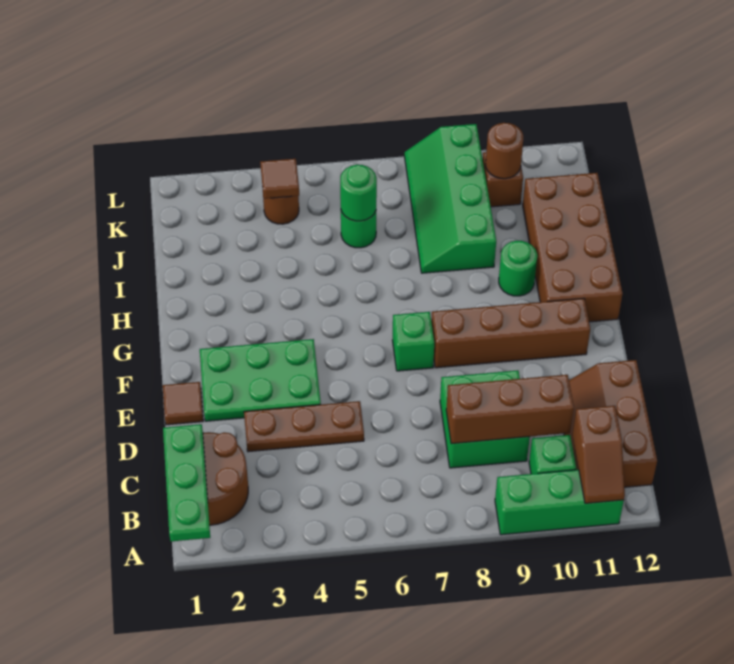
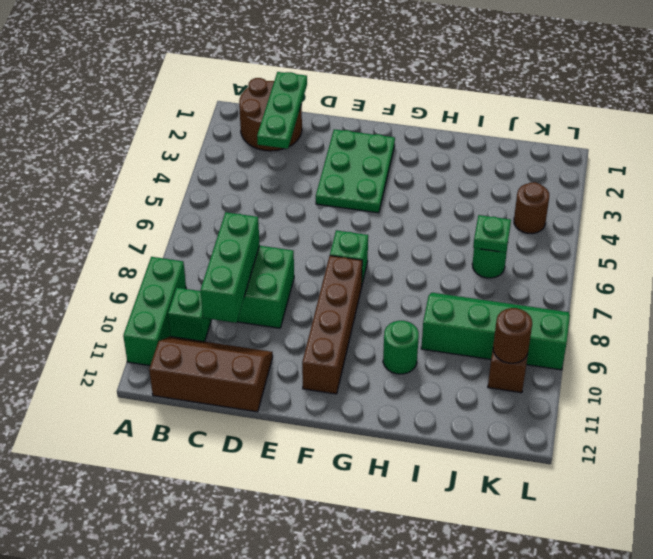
green 1x3 plate [163,424,210,541] -> green 1x3 plate turned to [257,72,307,149]
brown 1x2 slope [572,406,625,503] -> none
brown 1x3 brick [446,375,574,444] -> green 1x3 brick [200,212,260,323]
brown 1x3 plate [244,401,364,452] -> none
brown 1x1 tile [163,382,203,425] -> none
brown 2x4 brick [523,173,623,322] -> none
green 1x1 round brick [340,165,377,221] -> green 1x1 plate [473,215,511,252]
brown 1x1 tile [260,159,299,199] -> none

